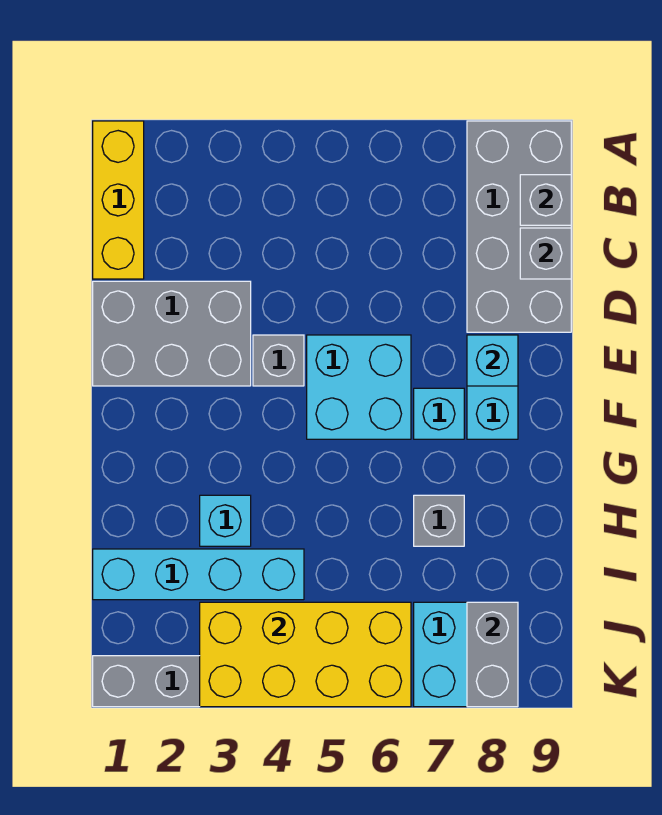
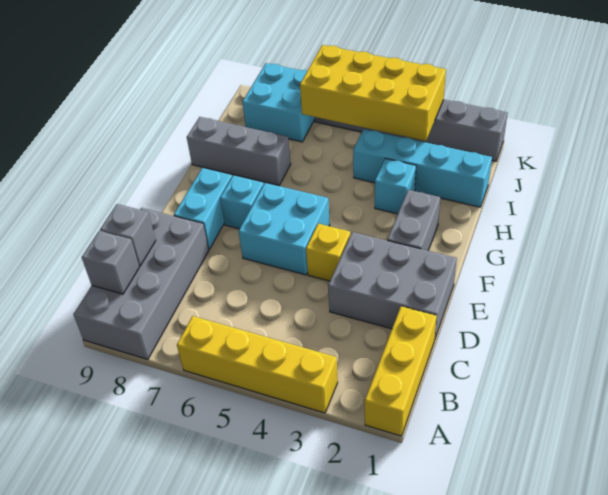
none -> yellow 1x4 brick [177,316,338,413]
grey 1x1 brick [253,335,304,386] -> yellow 1x1 brick [306,224,350,281]
cyan 1x1 brick [467,335,518,386] -> none
grey 1x1 brick [414,495,464,546] -> grey 1x3 brick [187,117,291,185]
grey 1x2 brick [467,602,518,707] -> grey 1x2 brick moved to [387,190,440,251]

